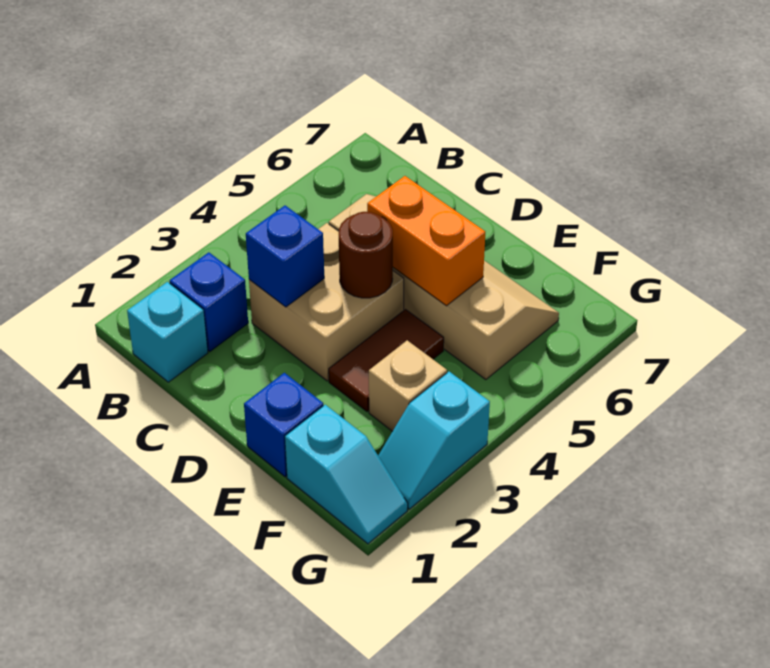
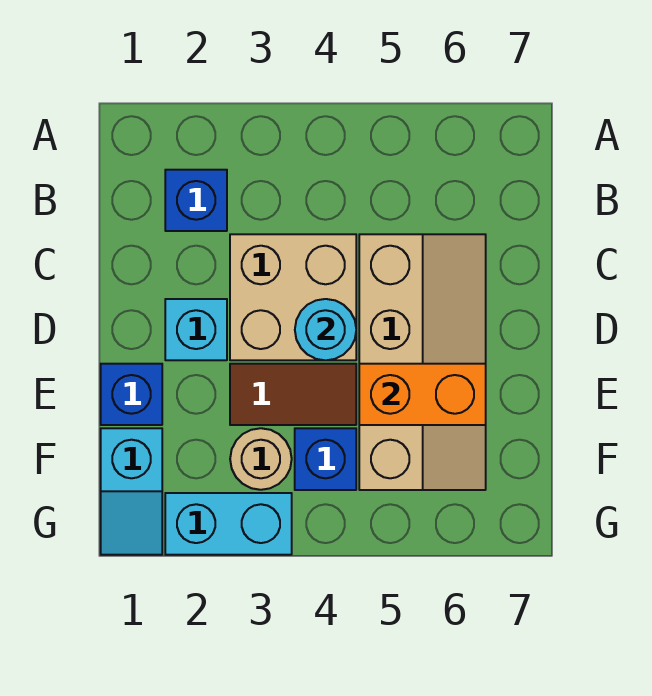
cyan 1x1 brick [127,282,208,382] -> cyan 1x1 brick moved to [165,299,227,360]
blue 1x1 brick [246,206,324,307] -> blue 1x1 brick moved to [295,428,356,490]
brown 1x1 round brick [339,212,393,298] -> cyan 1x1 round brick [295,299,356,360]
orange 1x2 brick [367,176,485,306] -> orange 1x2 brick turned to [359,364,486,425]
tan 1x1 brick [369,340,447,431] -> tan 1x1 round brick [230,428,292,490]
cyan 1x2 slope [378,372,490,509] -> cyan 1x2 brick [165,493,292,555]

